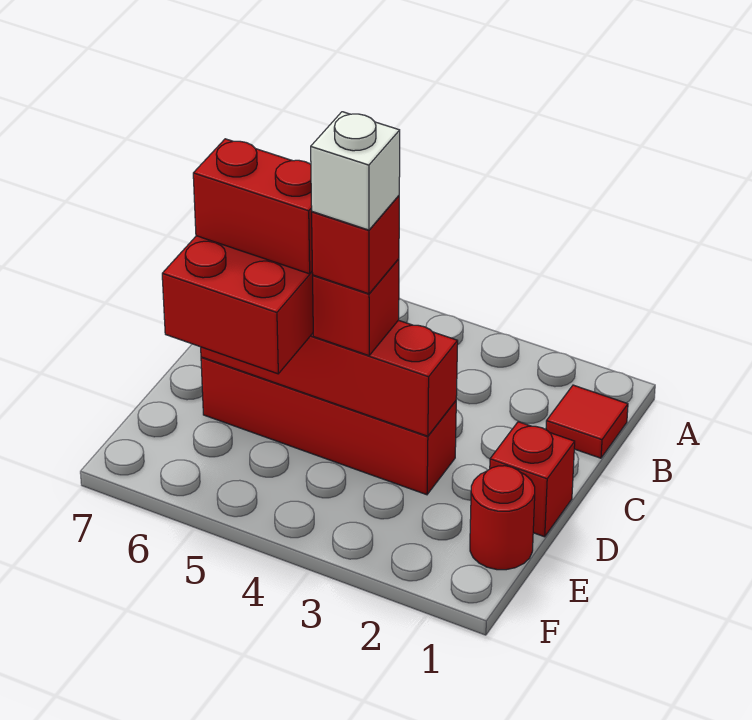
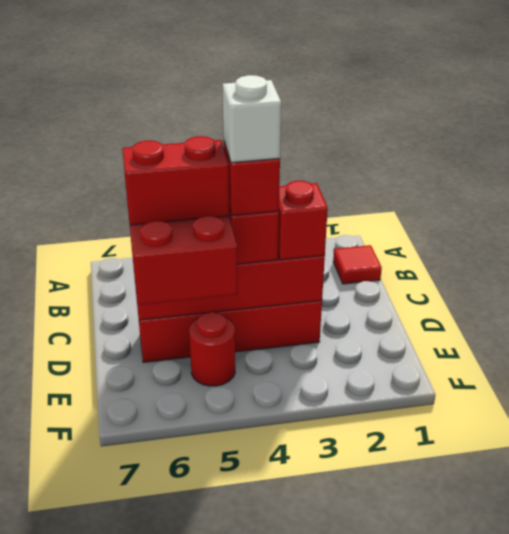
red 1x1 brick [490,422,575,537] -> red 1x1 brick moved to [278,181,328,260]
red 1x1 round brick [470,466,535,570] -> red 1x1 round brick moved to [189,312,235,386]

